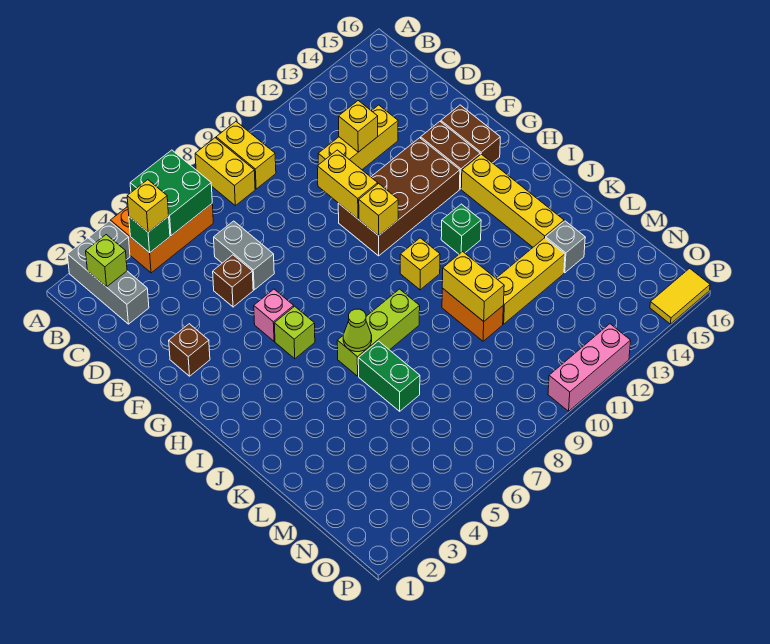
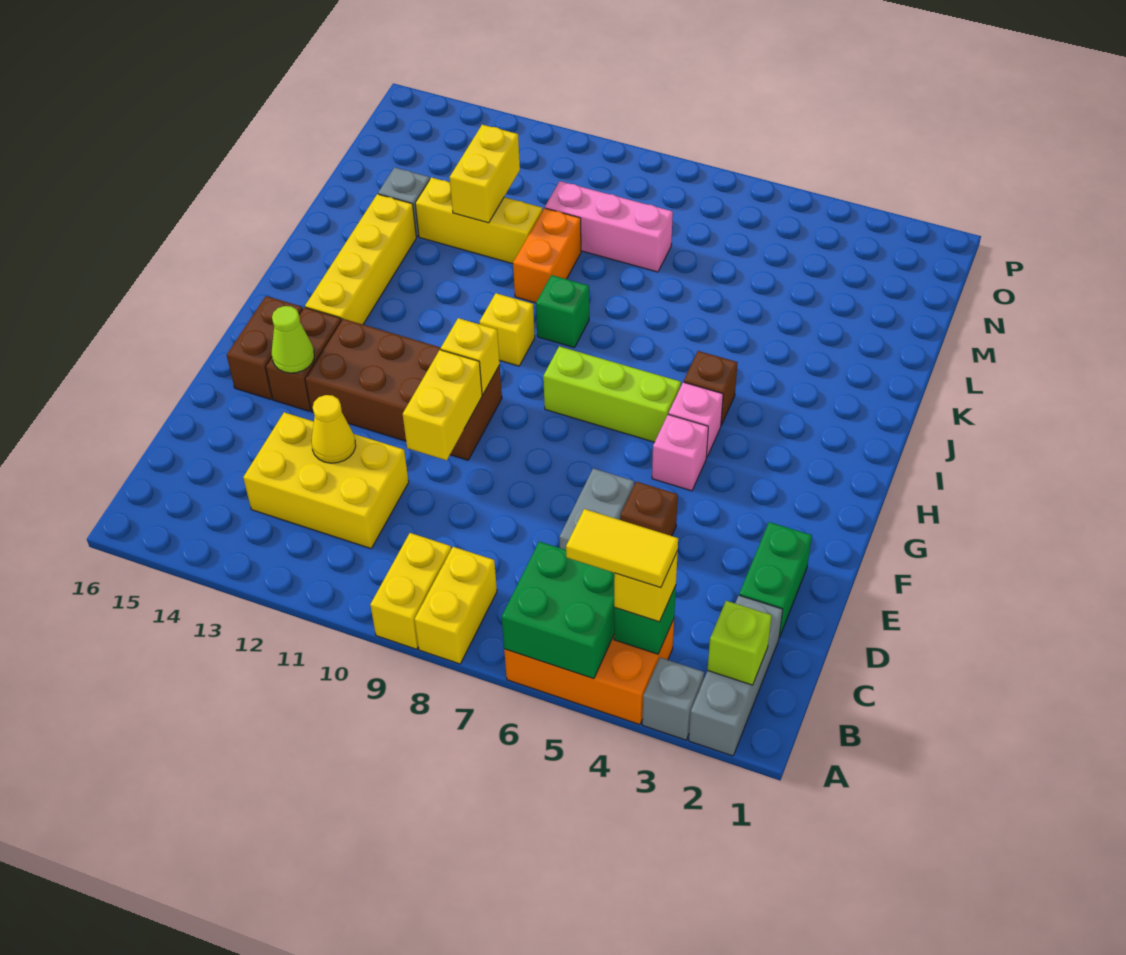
yellow 1x3 brick [318,105,398,169] -> yellow 2x3 brick [243,412,409,548]
yellow 1x1 brick [339,101,378,152] -> yellow 1x1 cone [311,395,356,463]
brown 1x1 brick [169,324,210,376] -> brown 1x1 brick moved to [684,351,738,425]
lime 1x1 brick [274,306,315,359] -> pink 1x1 brick [669,382,723,458]
green 1x1 brick [441,204,481,254] -> green 1x1 brick moved to [536,275,589,348]
lime 1x3 brick [337,289,420,376] -> lime 1x3 brick moved to [543,346,681,442]
lime 1x1 cone [343,309,372,352] -> lime 1x1 cone moved to [272,306,314,373]
green 1x2 brick [358,341,420,411] -> green 1x2 brick moved to [739,522,812,638]
yellow 1x2 brick [442,252,504,321] -> yellow 1x2 brick moved to [450,125,520,223]
pink 1x3 brick [548,324,631,411] -> pink 1x3 brick moved to [545,181,673,272]
yellow 1x2 tile [650,268,710,324] -> yellow 1x2 tile moved to [566,509,678,588]

